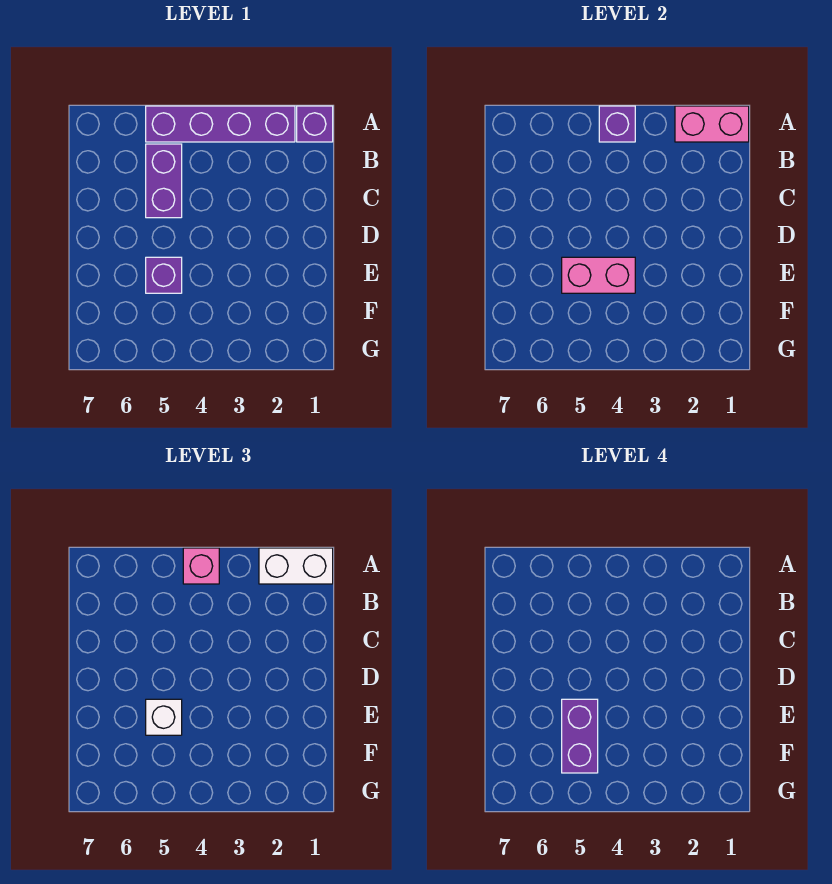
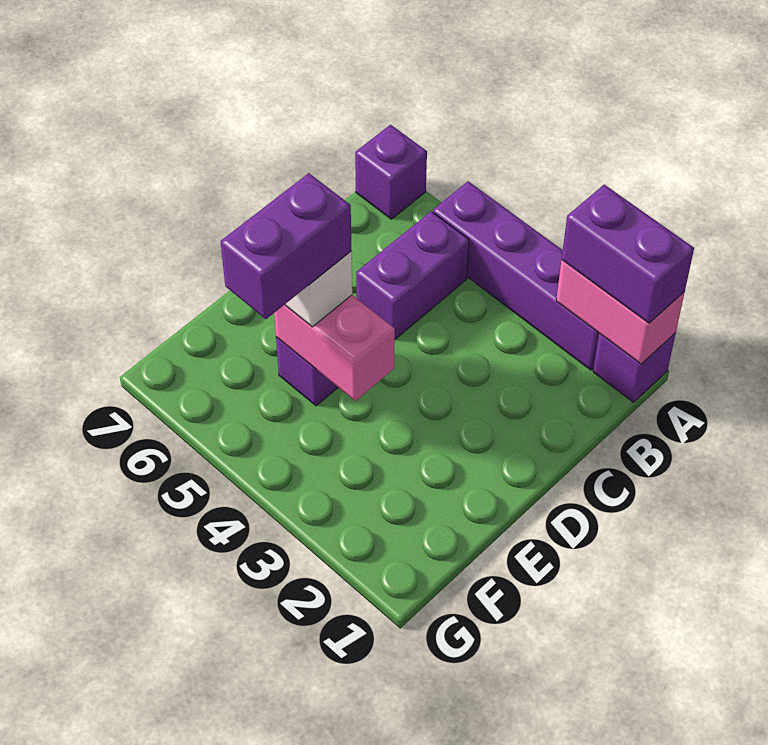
white 1x2 brick [259,548,333,584] -> purple 1x2 brick [562,185,694,323]
purple 1x1 brick [599,106,635,142] -> purple 1x1 brick moved to [355,125,427,219]
pink 1x1 brick [183,548,219,584] -> none

